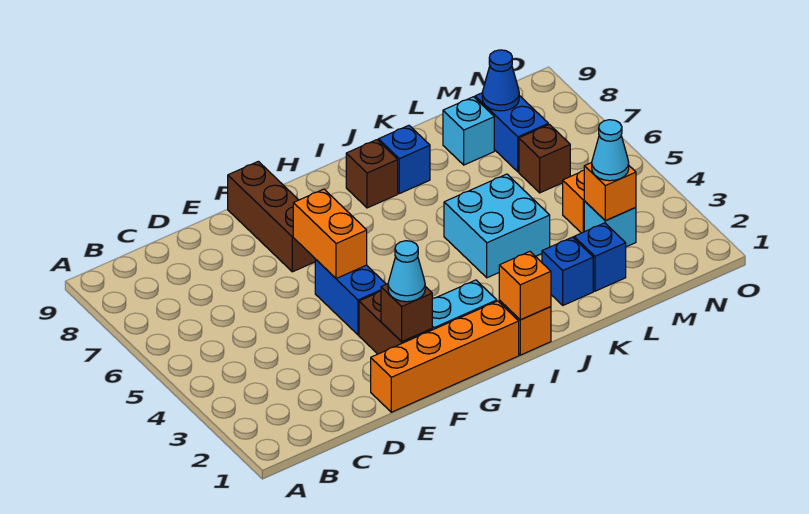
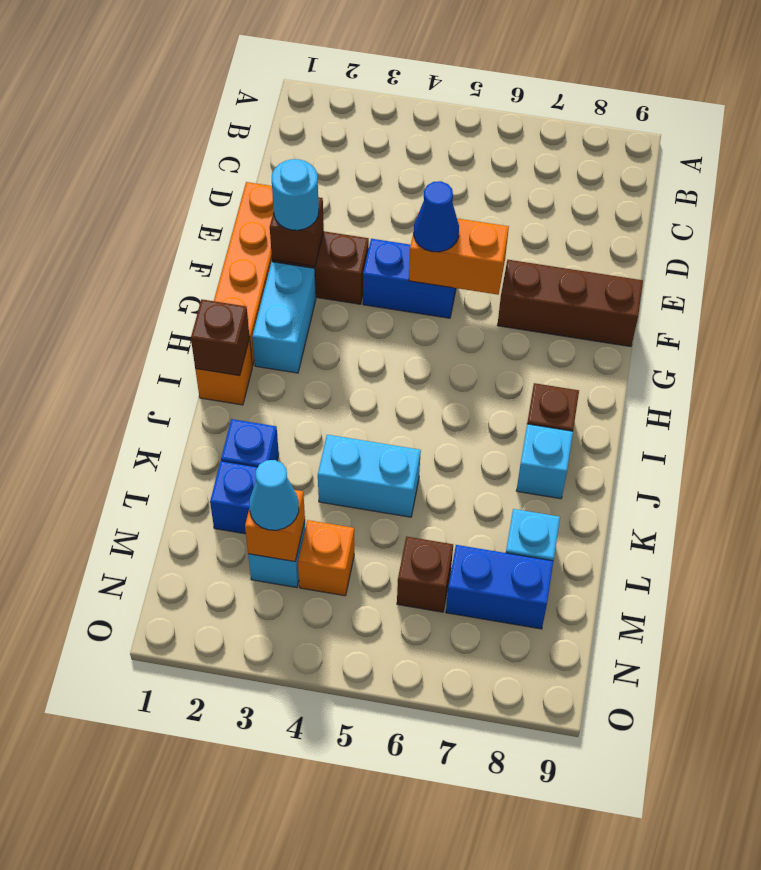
cyan 1x1 cone [388,241,425,302] -> cyan 1x1 round brick [272,159,319,230]
orange 1x1 brick [499,252,551,320] -> brown 1x1 brick [191,299,250,376]
cyan 2x2 brick [444,174,550,278] -> cyan 1x2 brick [318,435,421,517]
blue 1x1 brick [378,125,430,194] -> cyan 1x1 brick [516,424,573,499]
blue 1x1 cone [482,50,519,111] -> blue 1x1 cone moved to [414,181,459,252]

